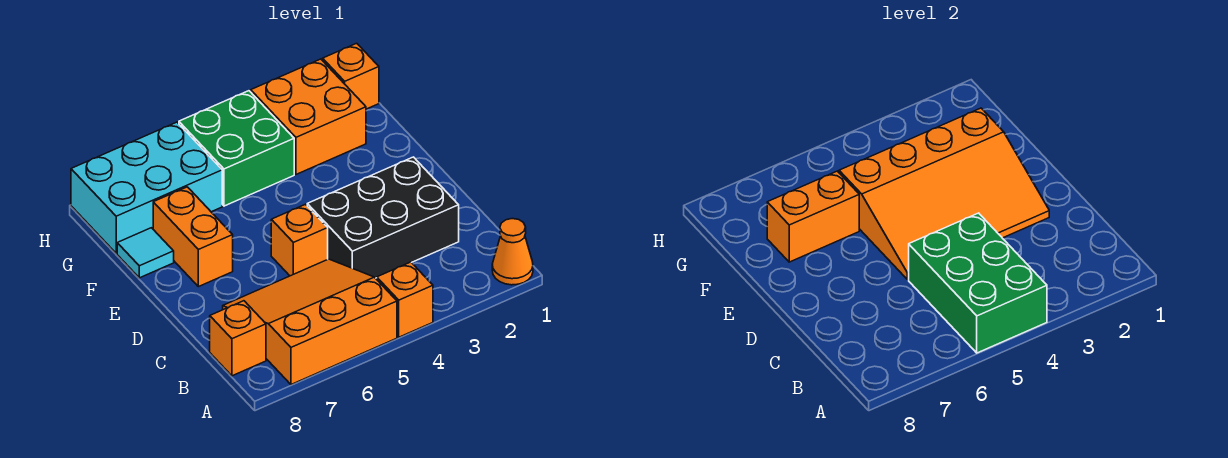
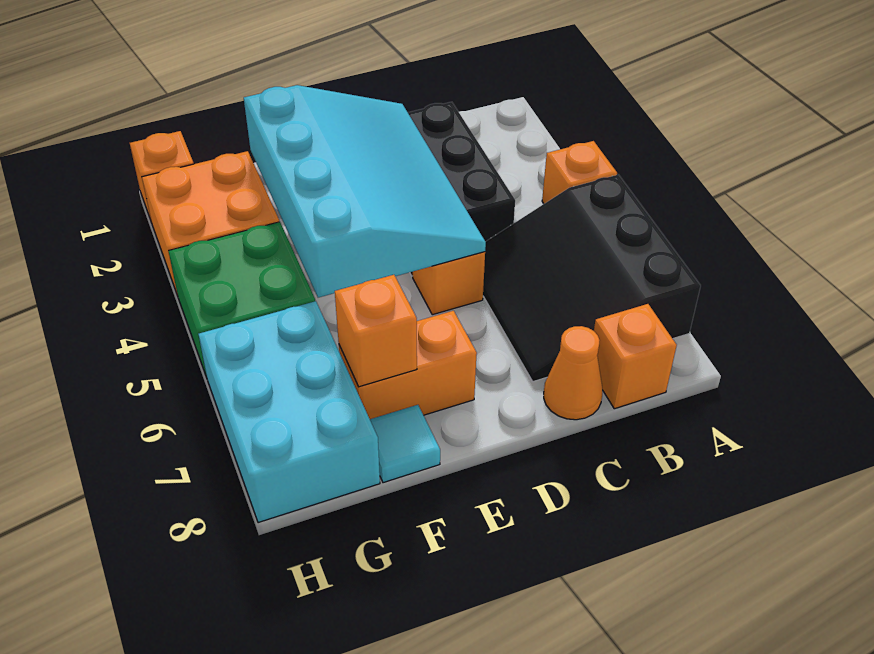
orange 1x1 cone [492,219,533,285] -> orange 1x1 cone moved to [544,326,602,420]
green 2x3 brick [909,213,1047,353] -> none
orange 3x3 slope [223,259,397,385] -> black 3x3 slope [483,175,701,382]
orange 3x4 slope [839,108,1049,280] -> cyan 3x4 slope [244,85,486,298]
orange 1x2 brick [767,171,859,262] -> orange 1x1 brick [335,275,417,387]

